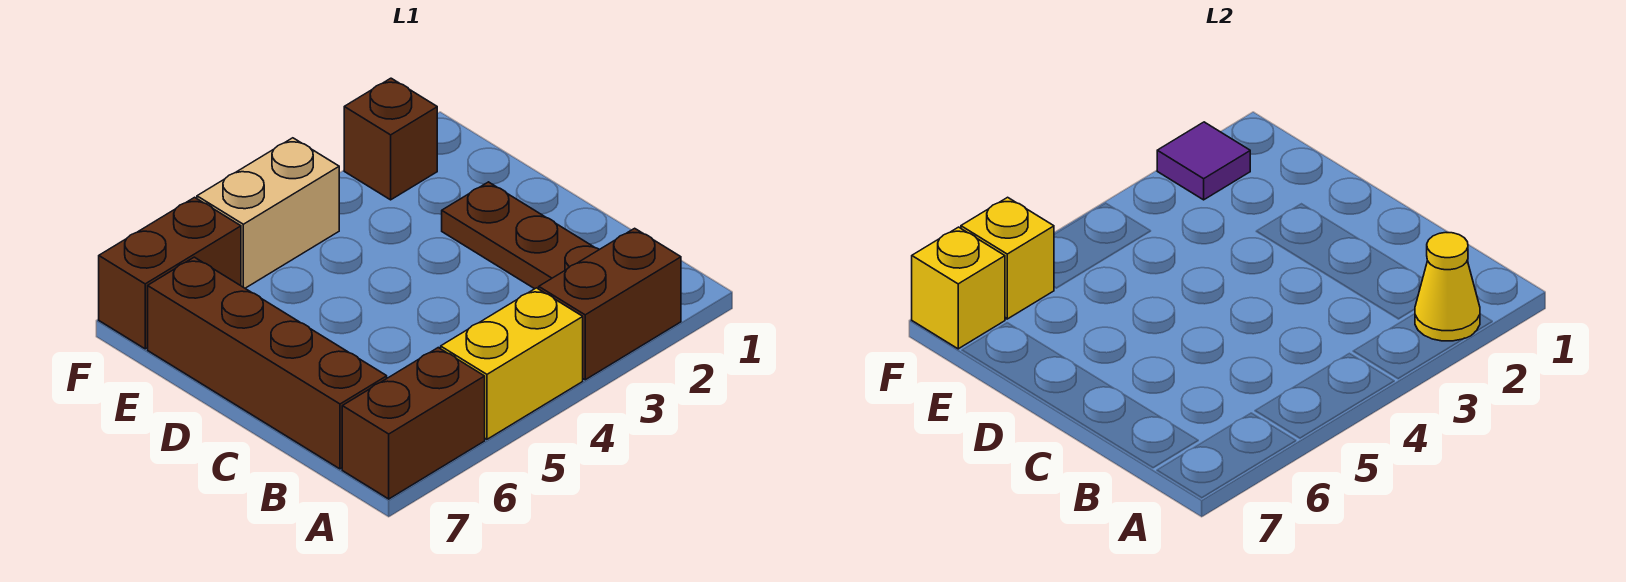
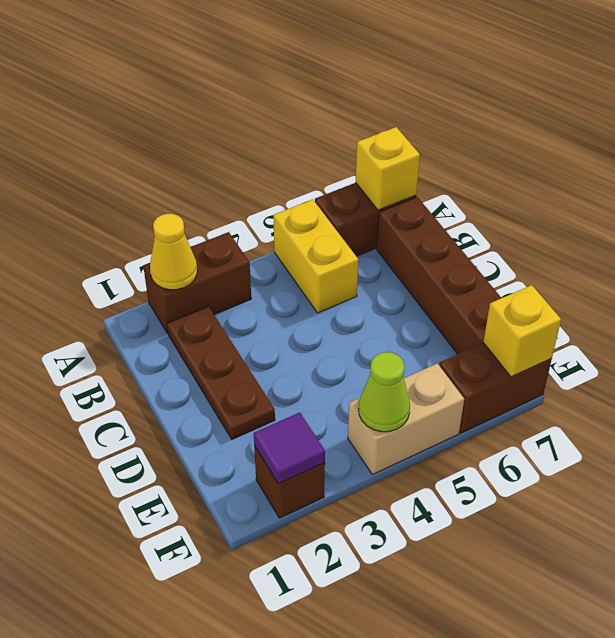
yellow 1x2 brick [441,288,583,439] -> yellow 1x2 brick turned to [273,199,358,313]
none -> lime 1x1 cone [359,352,410,432]
yellow 1x1 brick [961,197,1054,319] -> yellow 1x1 brick moved to [356,127,420,210]

